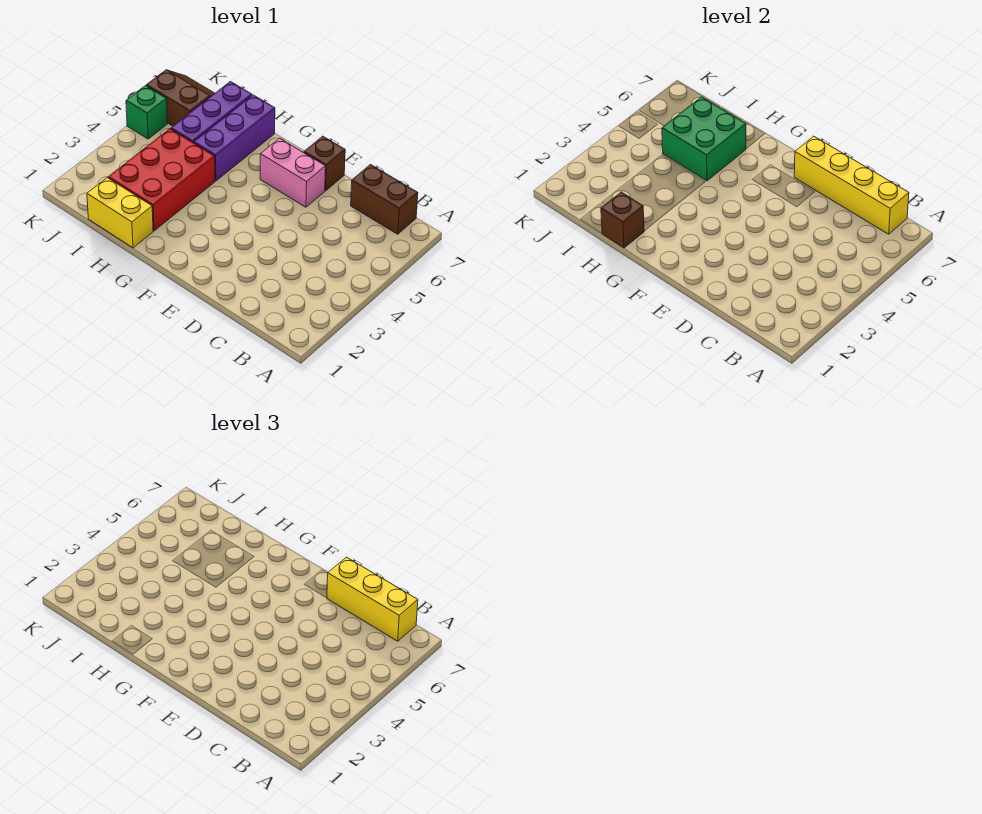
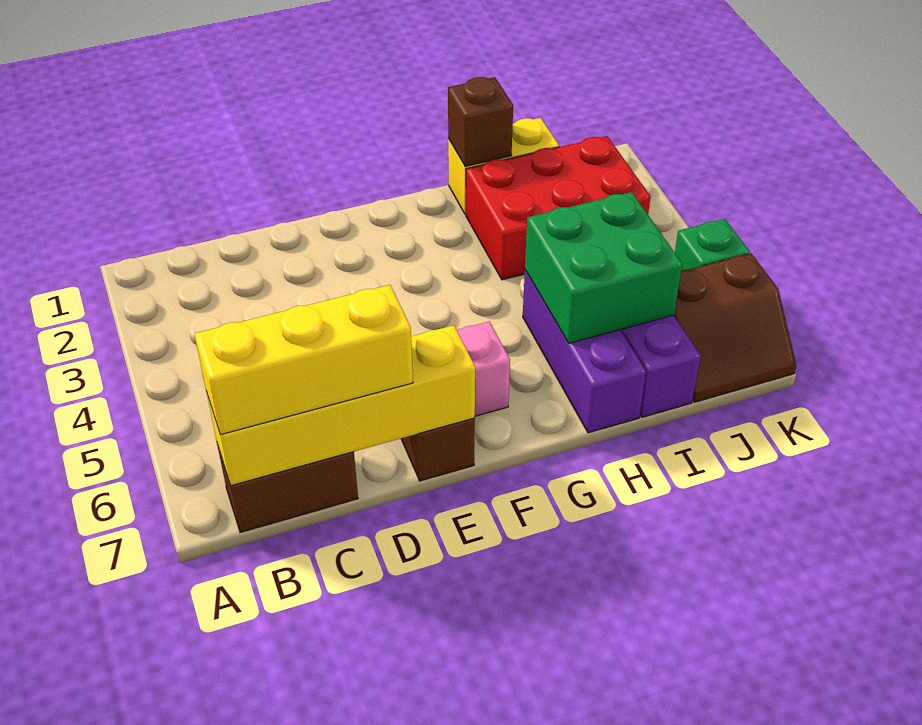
red 2x3 brick [108,129,215,231] -> red 2x3 brick turned to [466,136,651,280]

